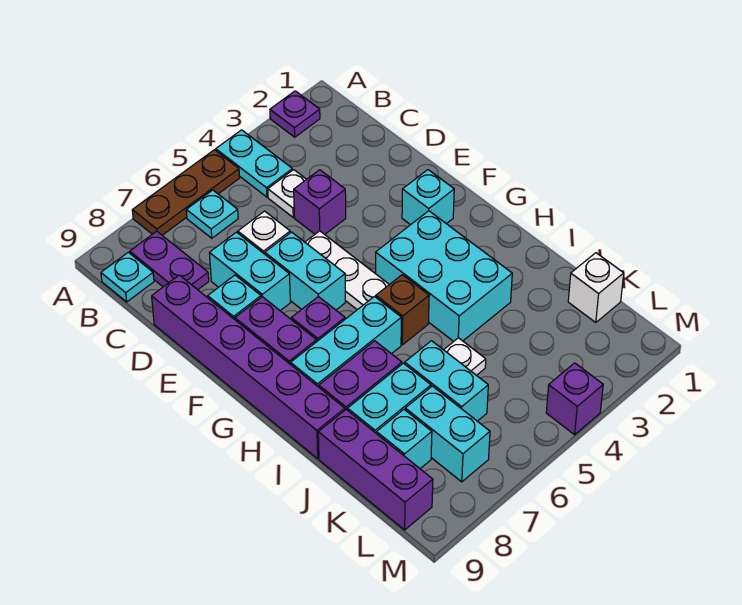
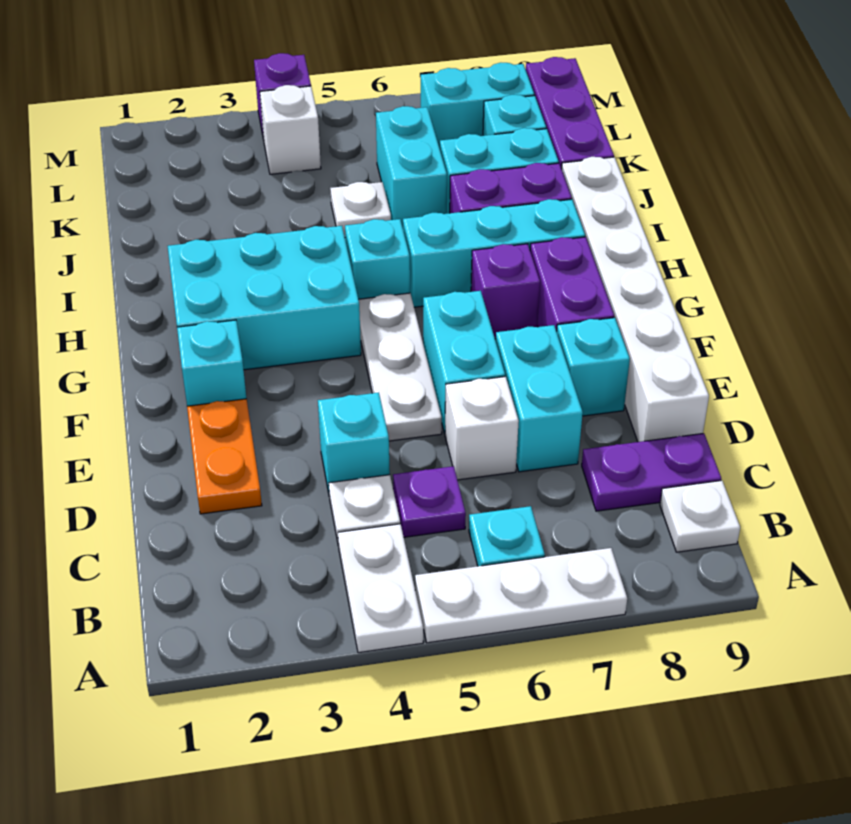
purple 1x1 plate [270,91,320,137] -> purple 1x1 plate moved to [393,466,466,537]
cyan 1x2 plate [216,130,292,197] -> white 1x2 plate [338,524,423,653]
brown 1x3 plate [132,150,240,235] -> white 1x3 plate [415,548,627,643]
purple 1x2 plate [130,231,209,290] -> purple 1x2 plate turned to [582,433,721,511]
cyan 1x1 plate [101,252,154,302] -> white 1x1 plate [660,481,740,552]
none -> orange 1x2 plate [187,399,262,514]
purple 1x1 brick [294,170,346,234] -> cyan 1x1 brick [318,393,390,493]
purple 1x6 brick [152,275,345,458] -> white 1x6 brick [562,157,709,442]
cyan 2x3 brick [376,211,512,341] -> cyan 2x3 brick turned to [168,226,361,370]
brown 1x1 brick [376,275,429,345] -> cyan 1x1 brick [345,219,410,299]
white 1x1 brick [568,253,624,323] -> white 1x1 brick moved to [260,85,321,174]
cyan 1x2 brick [405,386,490,482] -> cyan 1x2 brick turned to [421,63,534,148]

